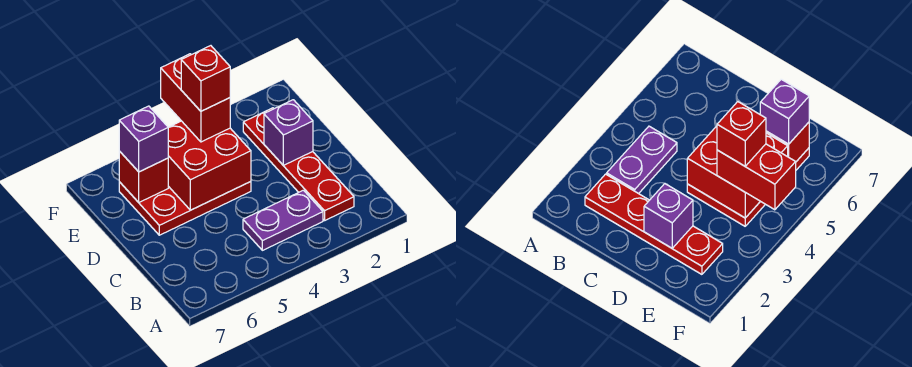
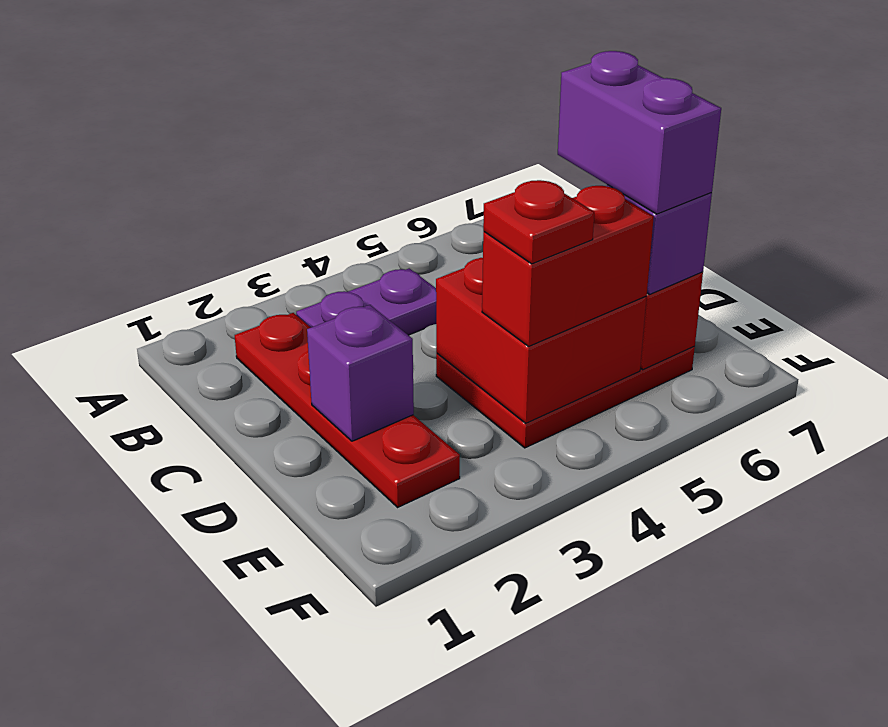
none -> purple 1x2 brick [558,51,721,214]
red 1x2 brick [161,54,230,142] -> red 1x2 brick turned to [482,186,654,346]
red 1x1 brick [181,46,230,111] -> red 1x1 plate [483,180,594,264]

